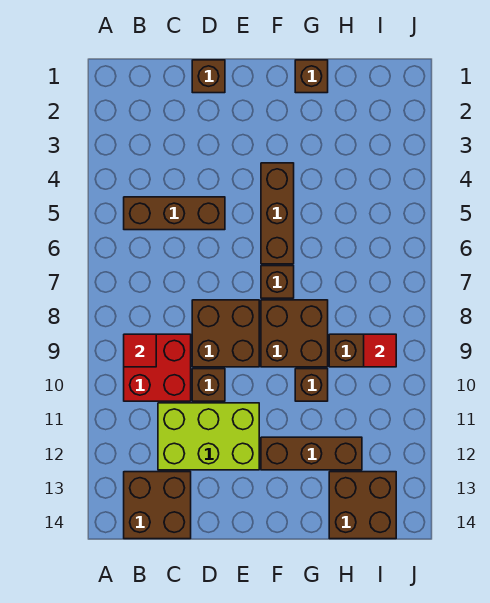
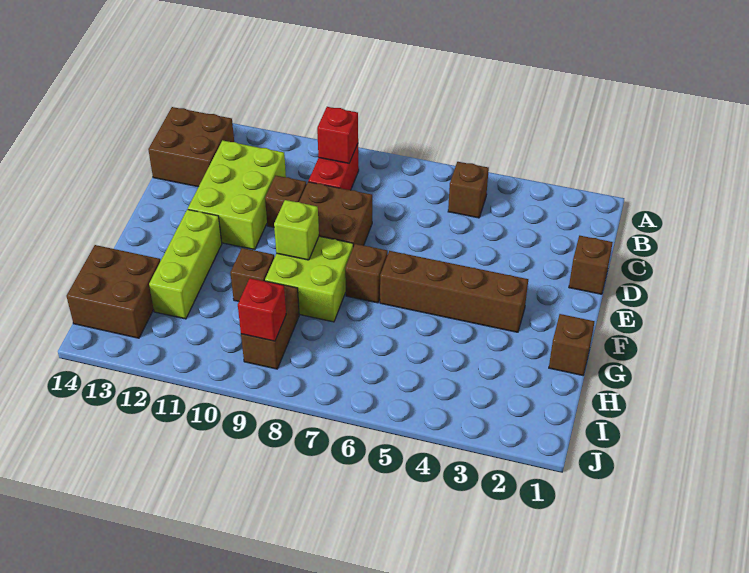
brown 1x3 brick [124,197,225,230] -> brown 1x1 brick [448,162,489,218]
red 2x2 brick [124,334,191,401] -> red 1x2 brick [308,144,359,190]
red 1x1 tile [124,334,156,367] -> red 1x1 brick [317,107,358,163]
brown 1x3 brick [261,163,294,264] -> brown 1x4 brick [380,251,528,332]
brown 2x2 brick [261,300,328,367] -> lime 2x2 brick [265,236,353,322]
none -> lime 1x1 brick [274,200,319,260]
brown 1x3 brick [261,437,362,470] -> lime 1x3 brick [149,209,222,319]
red 1x1 tile [364,334,396,367] -> red 1x1 brick [238,278,286,341]

